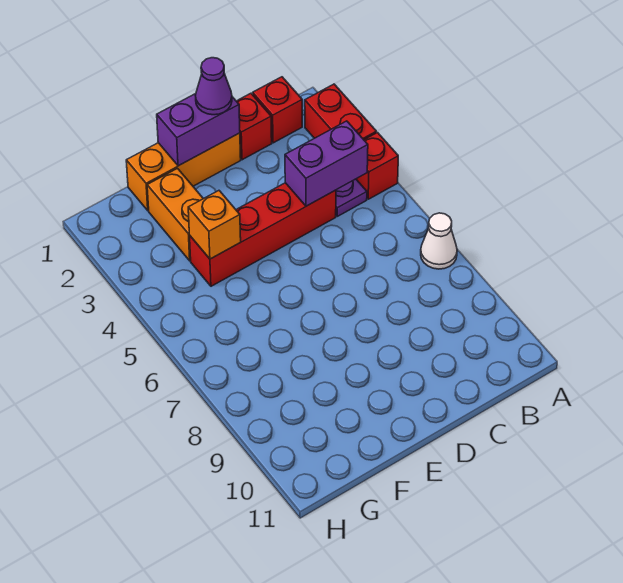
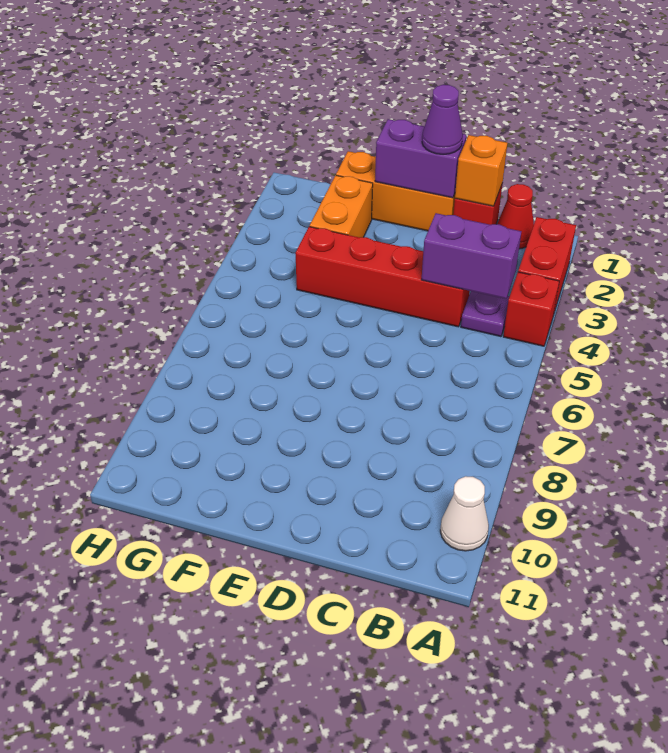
white 1x1 cone [421,213,457,269] -> white 1x1 cone moved to [440,476,489,551]
red 1x1 brick [253,77,302,143] -> red 1x1 cone [497,184,534,249]
orange 1x1 brick [188,191,241,259] -> orange 1x1 brick moved to [455,135,507,206]

